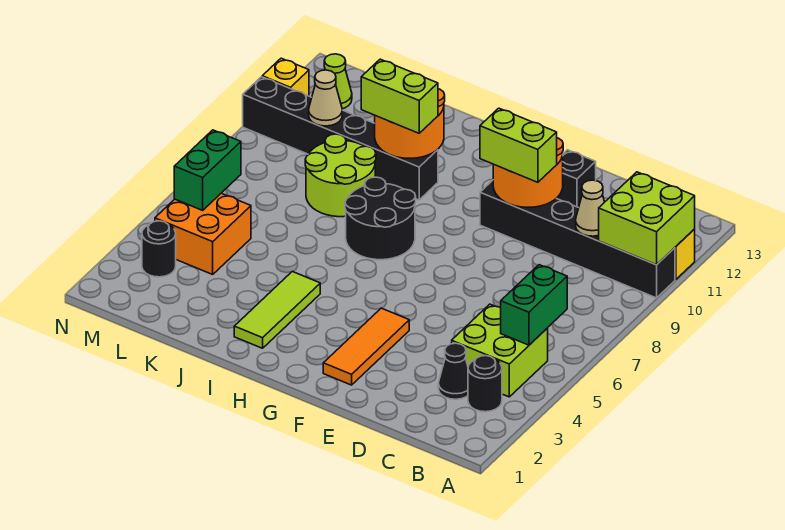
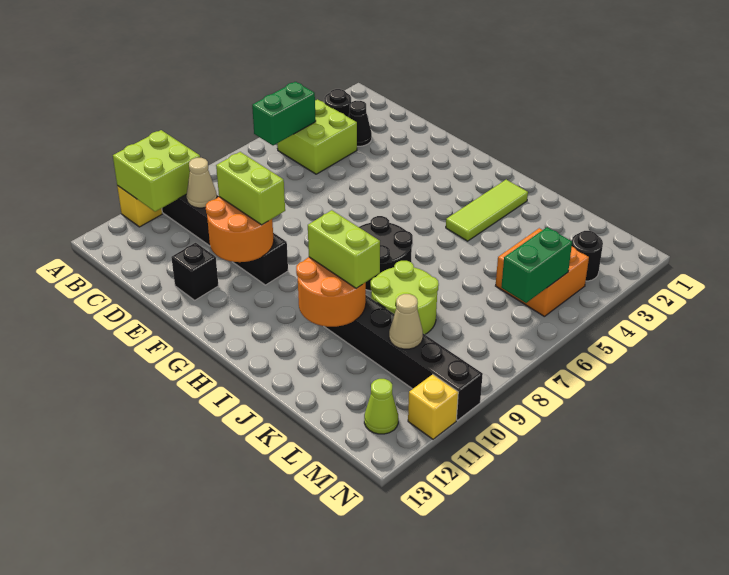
orange 1x3 tile [323,308,409,385] -> none

